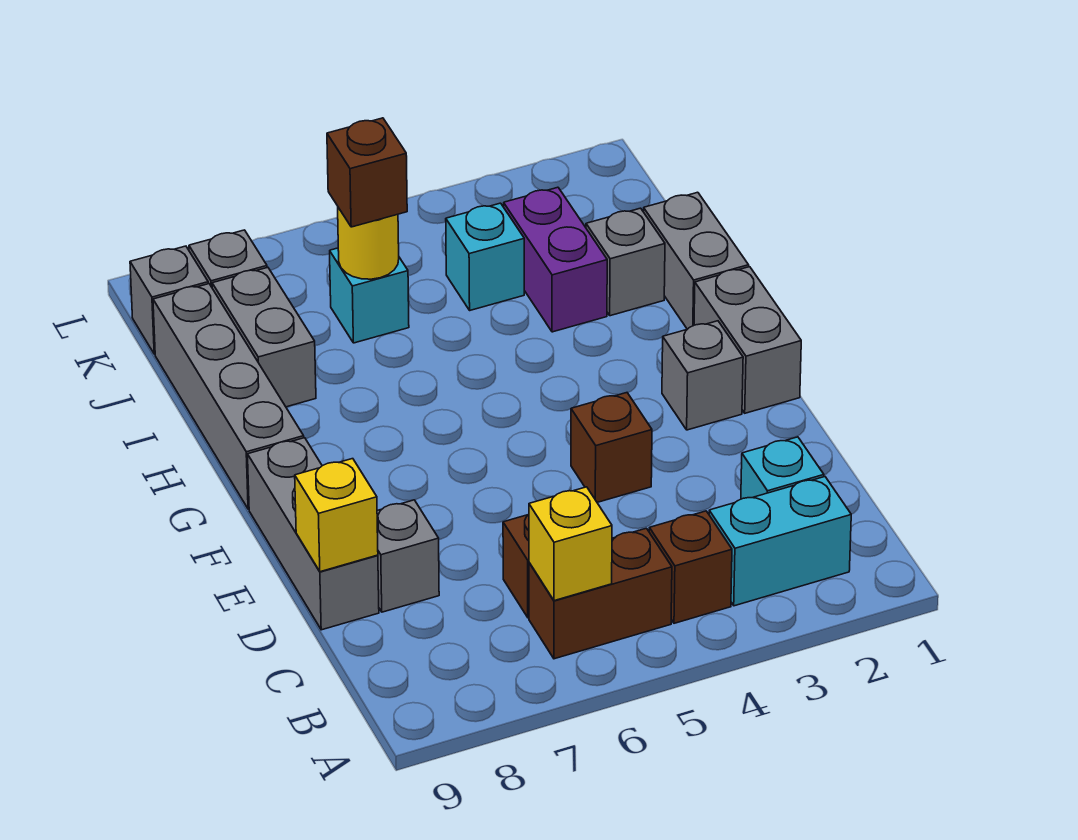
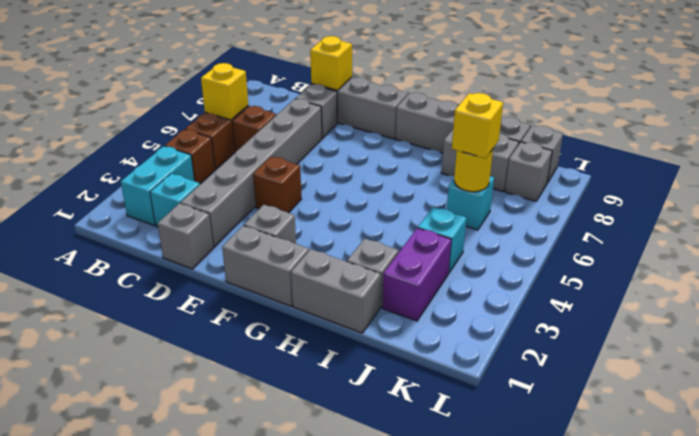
none -> grey 1x1 brick [158,203,213,269]
none -> grey 1x6 brick [181,99,322,247]
purple 1x2 brick [504,187,607,332] -> purple 1x2 brick turned to [382,228,451,321]
brown 1x1 brick [327,118,407,227] -> yellow 1x1 brick [452,93,503,158]

